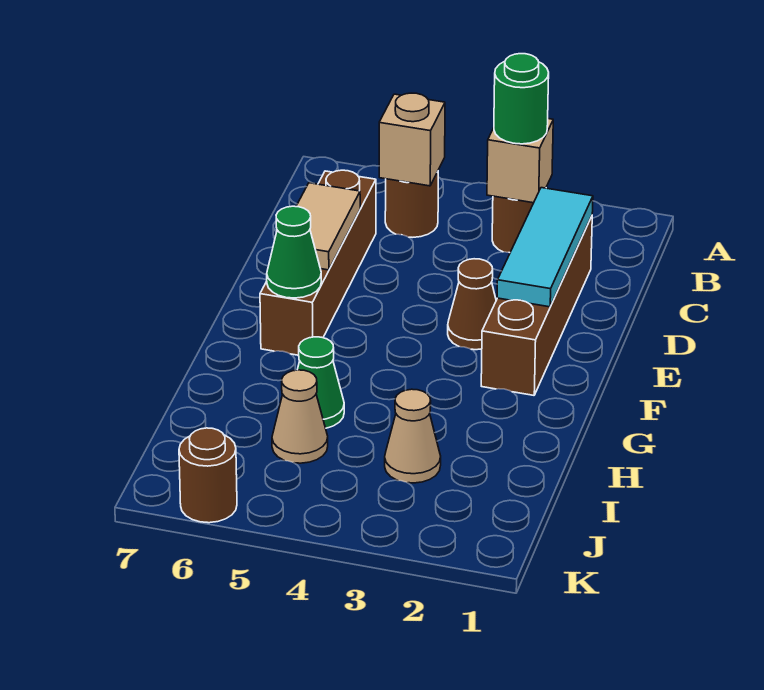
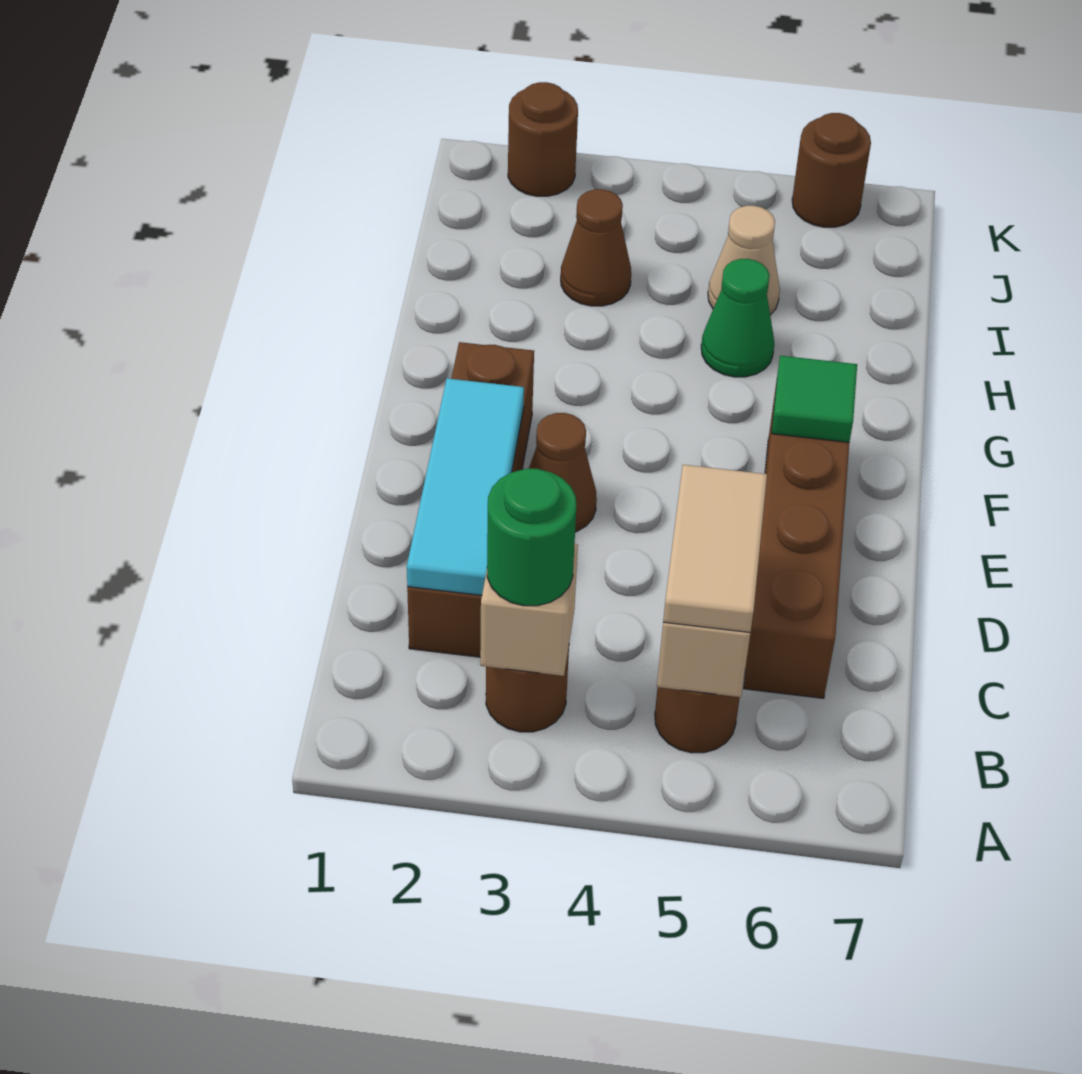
tan 1x2 tile [296,183,360,270] -> tan 1x2 tile moved to [663,465,767,633]
green 1x1 cone [267,206,321,298] -> green 1x1 tile [772,356,857,442]
tan 1x1 cone [385,389,441,483] -> brown 1x1 cone [561,189,631,306]
none -> brown 1x1 round brick [508,82,578,196]

